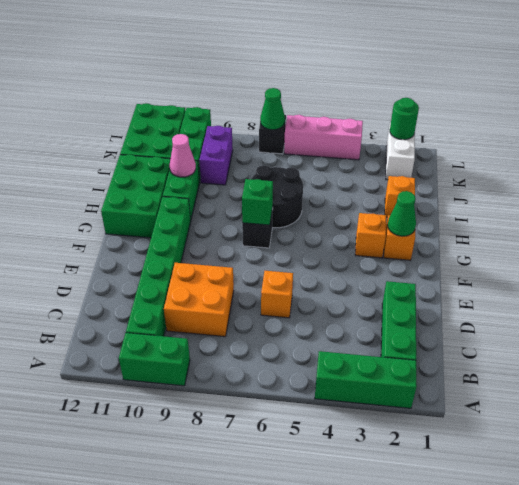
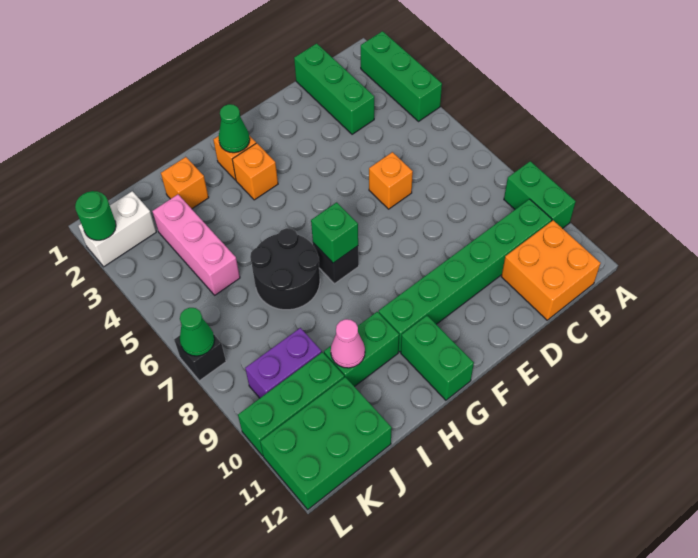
green 1x3 brick [381,281,416,360] -> green 1x3 brick turned to [294,43,374,134]
orange 2x2 brick [164,263,234,337] -> orange 2x2 brick moved to [501,220,600,320]
green 2x3 brick [101,155,170,238] -> green 1x2 brick [401,316,474,400]
pink 1x3 brick [284,115,363,160] -> pink 1x3 brick moved to [152,195,240,295]

